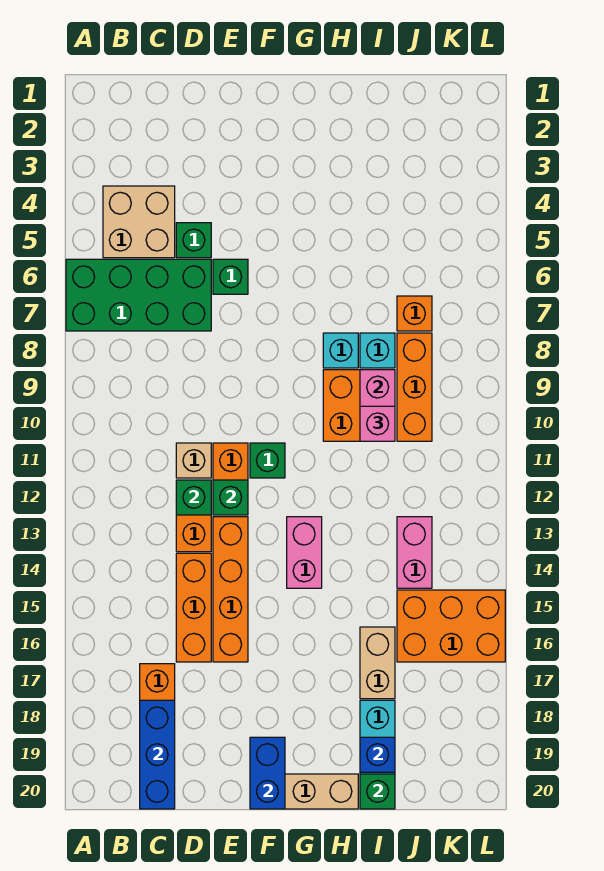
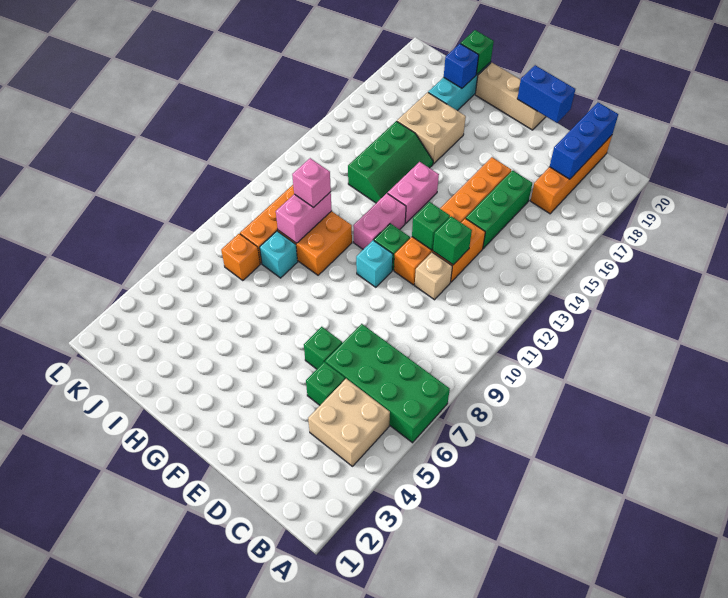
orange 1x3 brick [176,553,211,662] -> green 1x3 brick [466,170,532,248]
blue 1x2 brick [250,737,285,809] -> blue 1x2 brick turned to [517,65,575,123]
cyan 1x1 brick [323,333,358,368] -> cyan 1x1 brick moved to [356,240,393,287]
none -> green 2x3 slope [348,121,433,203]
tan 1x2 brick [360,627,395,699] -> tan 2x2 brick [397,92,466,164]
pink 1x2 brick [397,517,432,588] -> pink 1x2 brick moved to [353,193,406,249]
orange 2x3 brick [397,590,505,662] -> none

